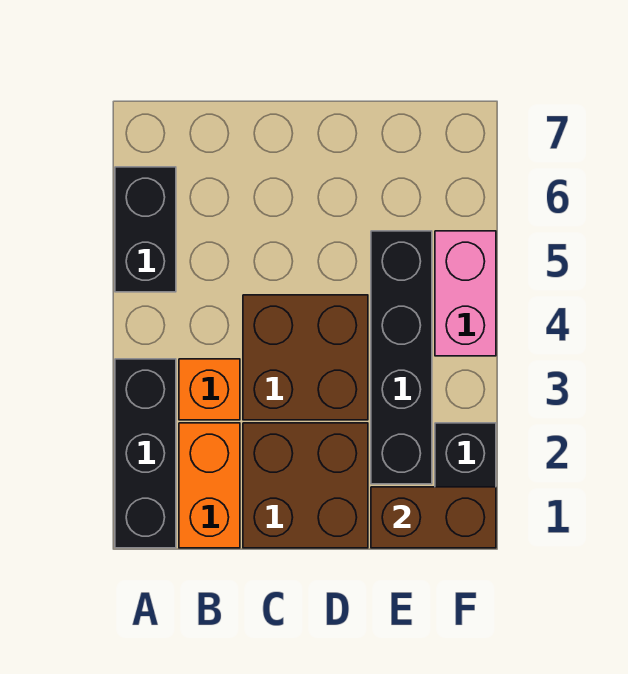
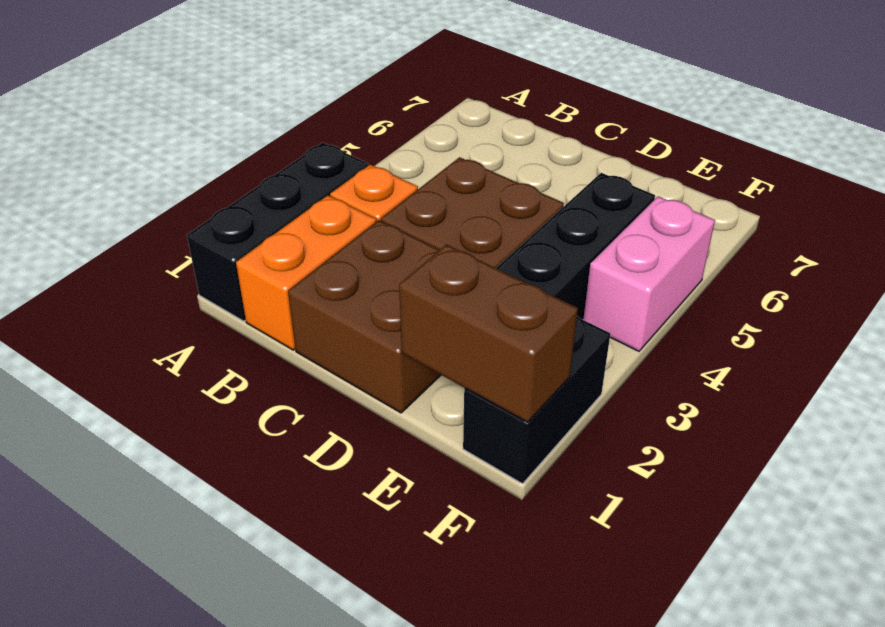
black 1x2 brick [115,167,176,292] -> none

